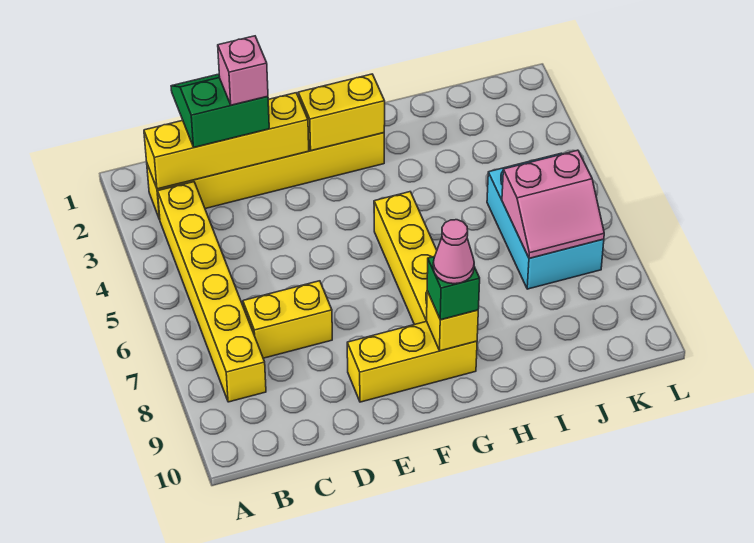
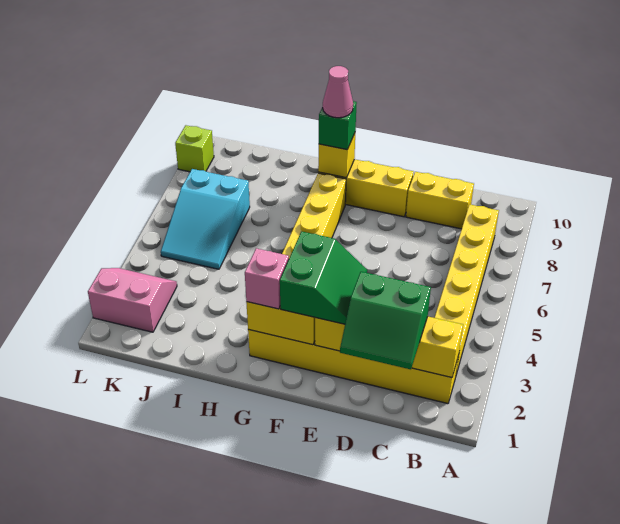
yellow 1x2 brick [243,281,332,358] -> yellow 1x2 brick moved to [406,172,474,229]
pink 1x1 brick [218,36,268,105] -> pink 1x1 brick moved to [245,248,289,309]
none -> green 2x2 slope [280,231,367,324]
cyan 2x3 brick [487,153,604,289] -> cyan 2x3 slope [161,169,250,269]
pink 2x2 slope [502,150,604,258] -> pink 2x2 slope moved to [88,268,177,332]
none -> lime 1x1 brick [175,125,214,172]

